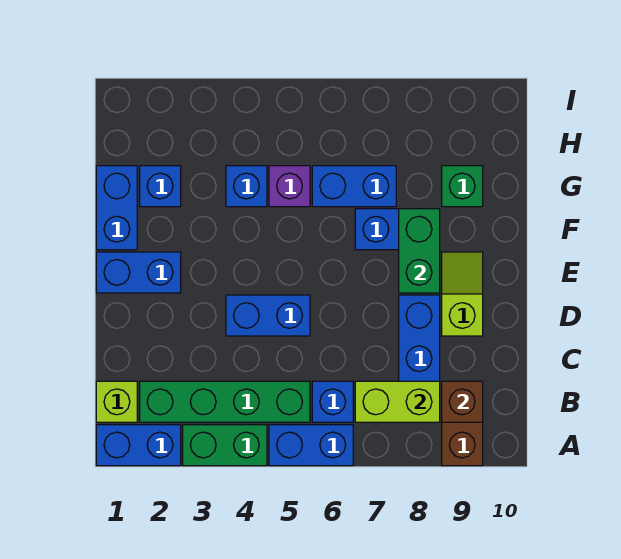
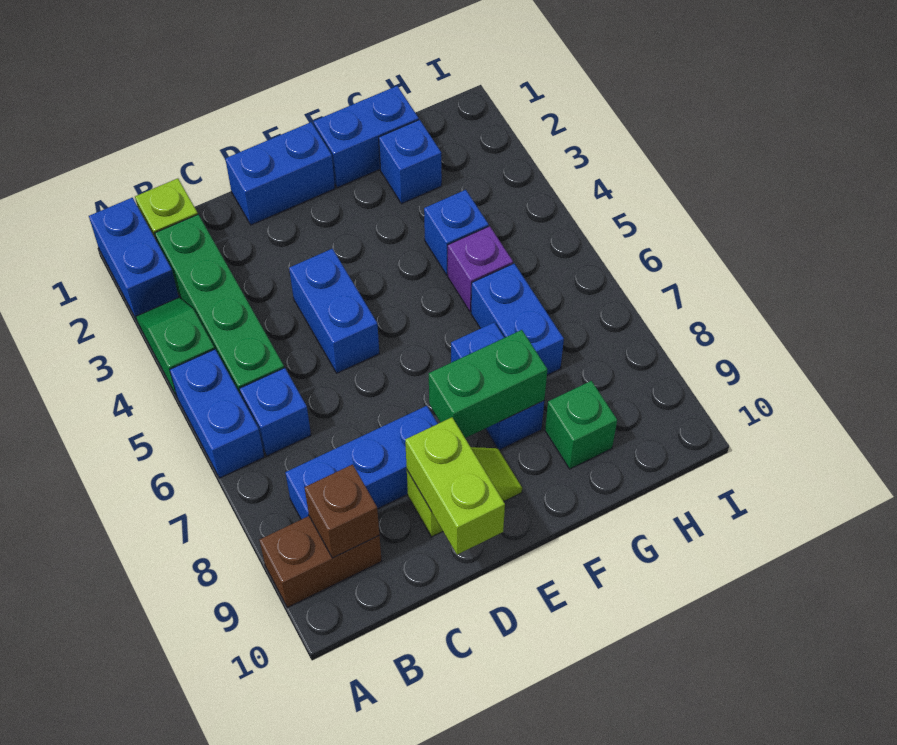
green 1x2 brick [183,425,267,466] -> green 1x2 slope [136,297,214,396]
lime 1x2 brick [355,381,440,422] -> lime 1x2 brick moved to [405,417,505,555]
blue 1x2 brick [96,252,181,293] -> blue 1x2 brick turned to [225,122,335,225]

